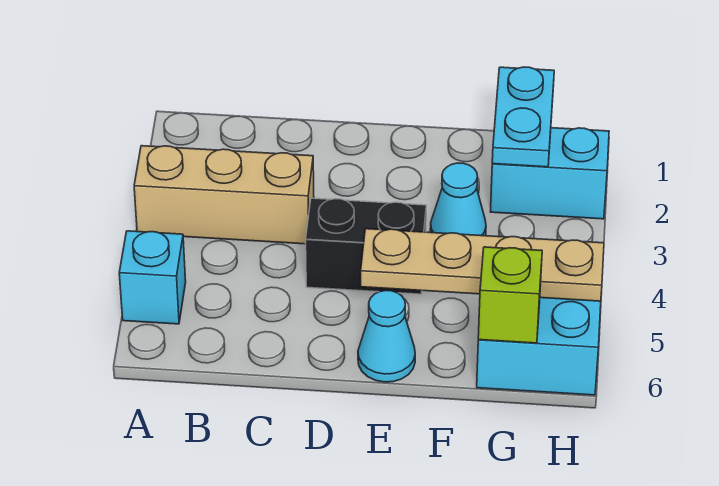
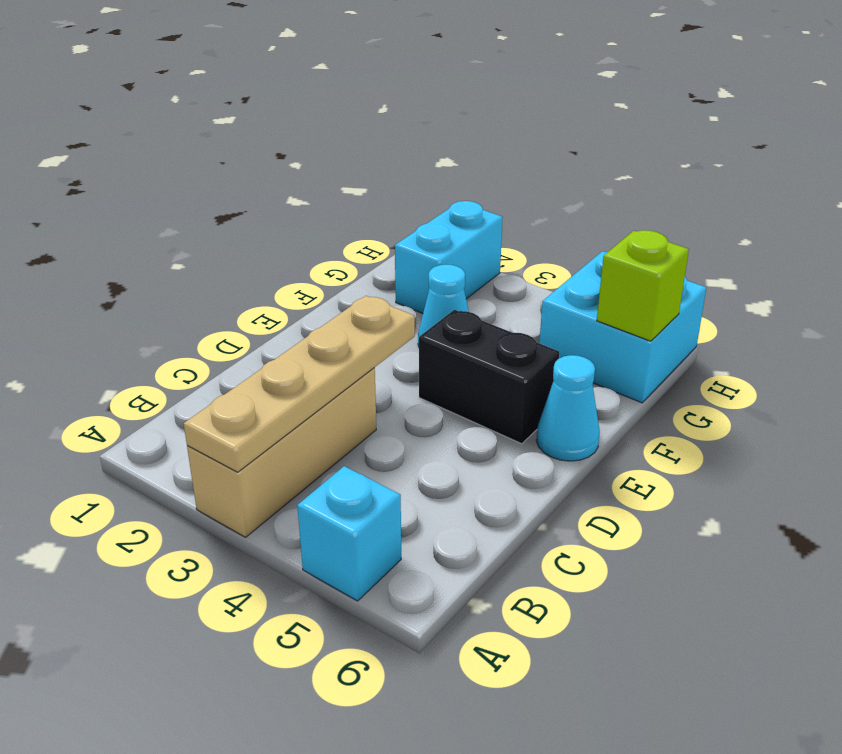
black 1x2 brick [306,198,426,294] -> black 1x2 brick turned to [419,310,559,444]
tan 1x4 plate [361,229,604,301] -> tan 1x4 plate moved to [184,296,415,472]
cyan 1x2 plate [492,67,554,167] -> none

